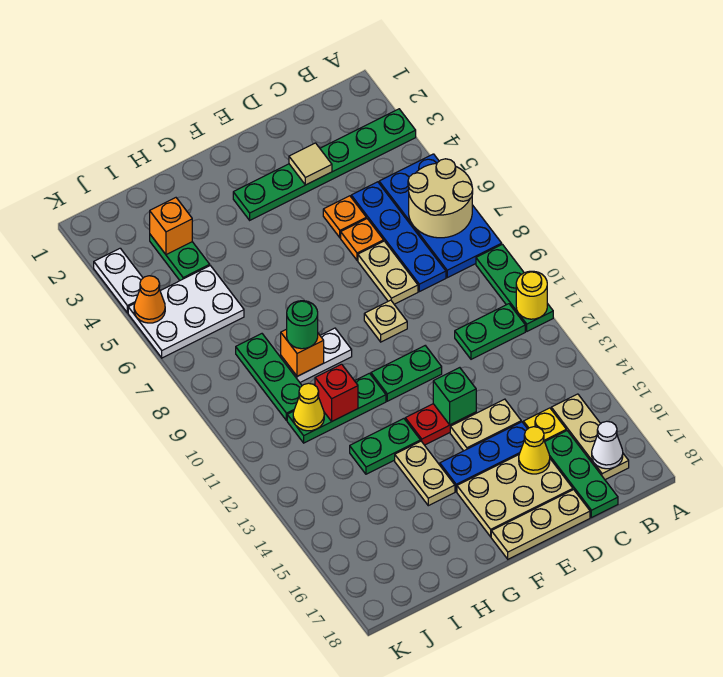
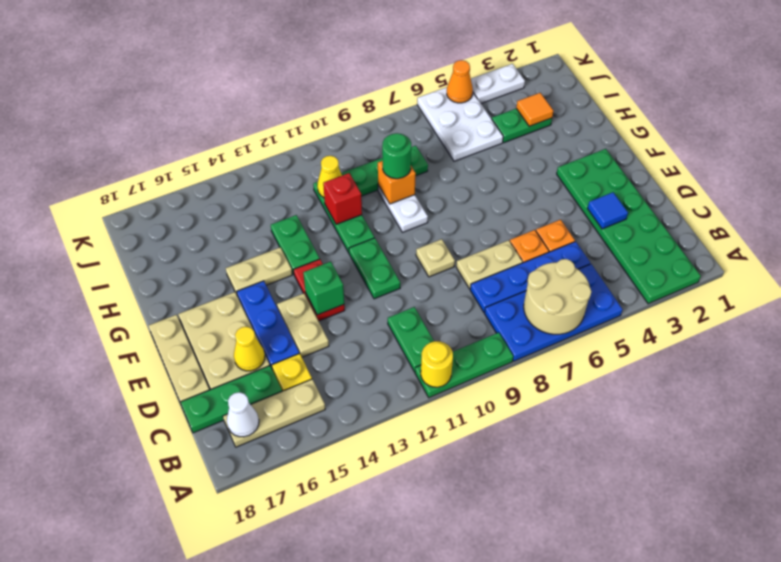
green 1x6 plate [233,109,416,220] -> green 2x6 plate [557,149,701,304]
tan 1x1 tile [289,143,332,185] -> blue 1x1 tile [587,192,628,229]
orange 1x1 brick [150,198,192,255] -> orange 1x1 tile [516,93,553,126]

